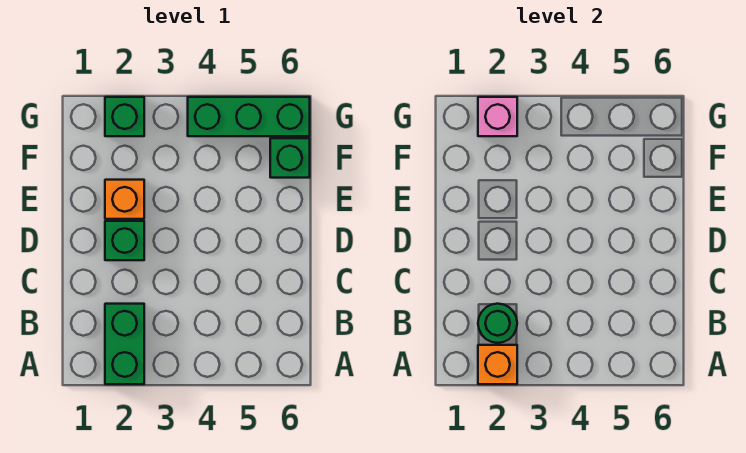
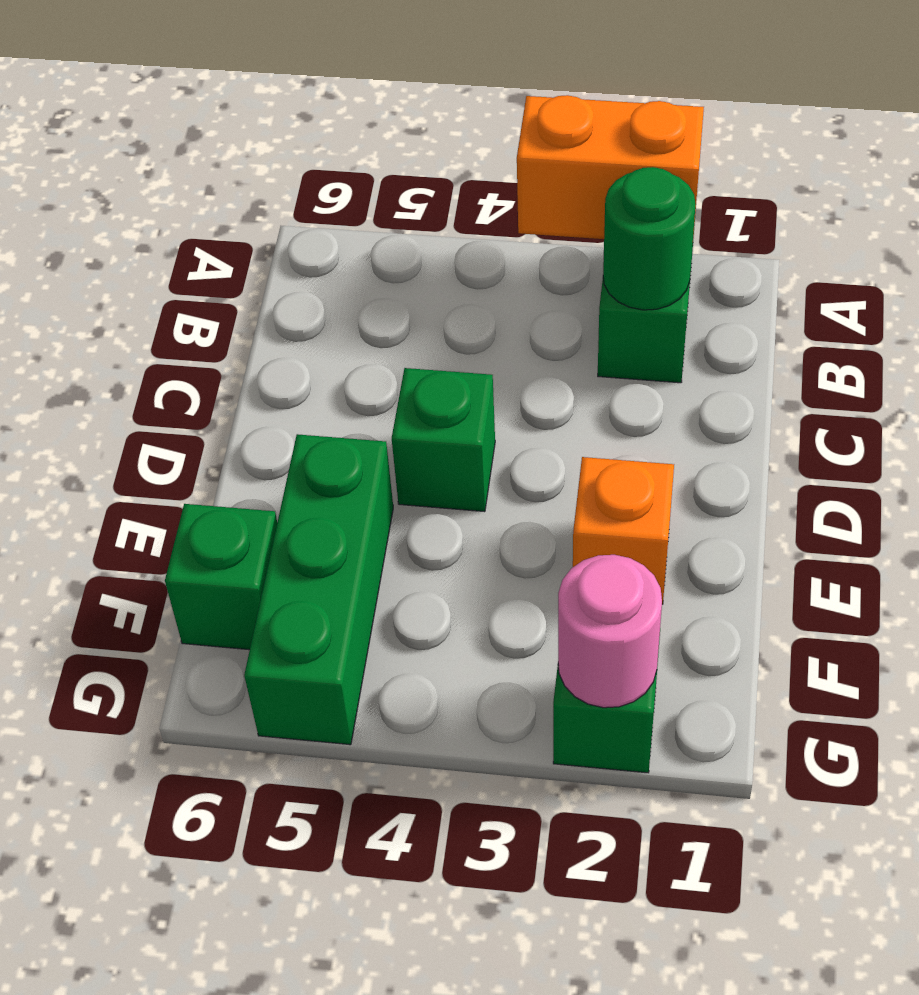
orange 1x1 brick [478,345,517,384] -> orange 1x2 brick [517,95,704,239]
green 1x1 brick [105,221,144,260] -> green 1x1 brick moved to [392,368,495,512]
pink 1x1 brick [478,97,517,136] -> pink 1x1 round brick [558,555,662,708]
green 1x3 brick [188,97,310,136] -> green 1x3 brick turned to [244,434,393,745]

